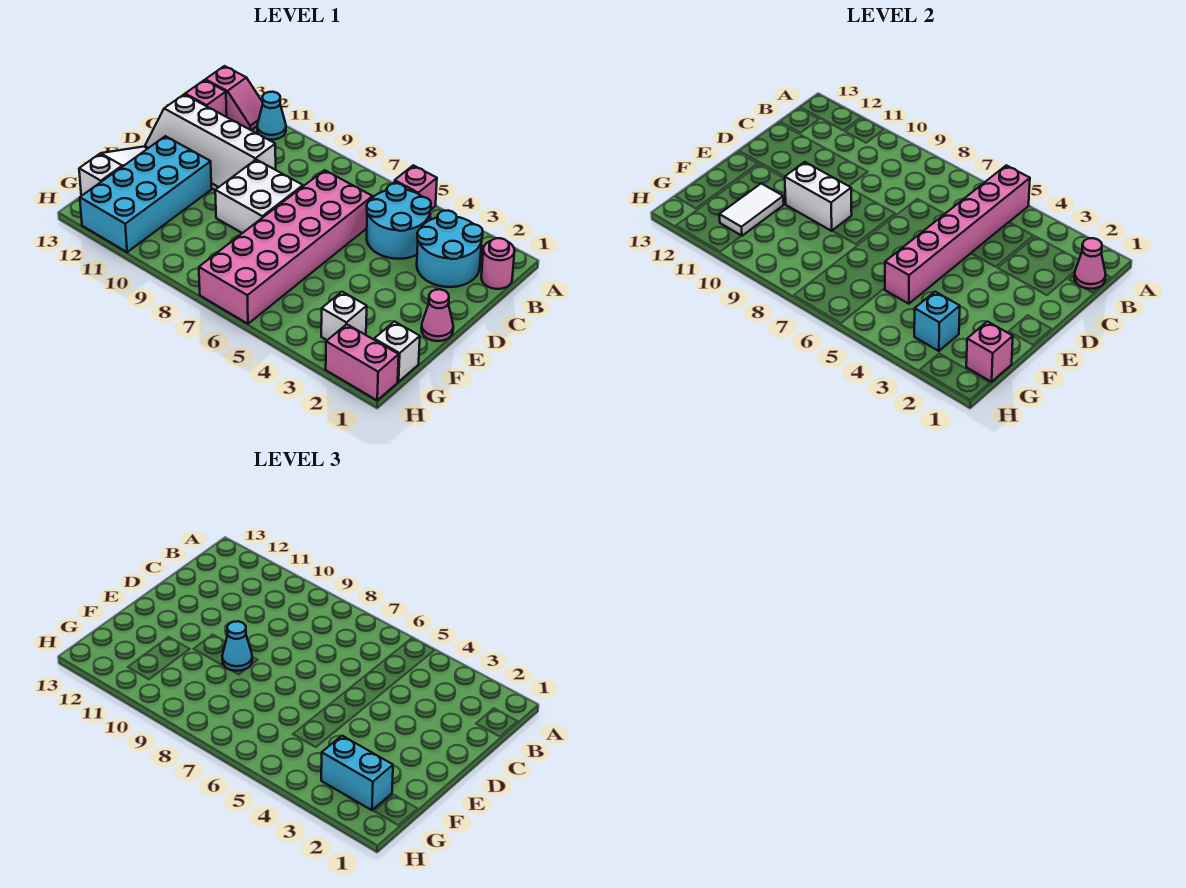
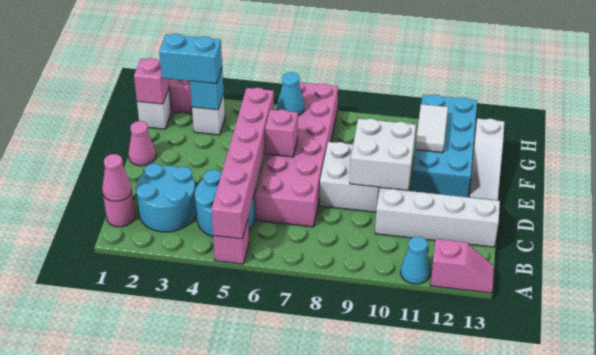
pink 1x2 slope [205,66,263,130] -> pink 1x2 slope turned to [430,239,494,293]
pink 1x1 brick [185,80,227,117] -> pink 1x1 brick moved to [265,110,298,157]
white 1x2 brick [785,162,852,231] -> white 2x2 brick [350,119,416,190]
cyan 1x1 cone [222,621,252,671] -> cyan 1x1 cone moved to [278,72,304,116]

